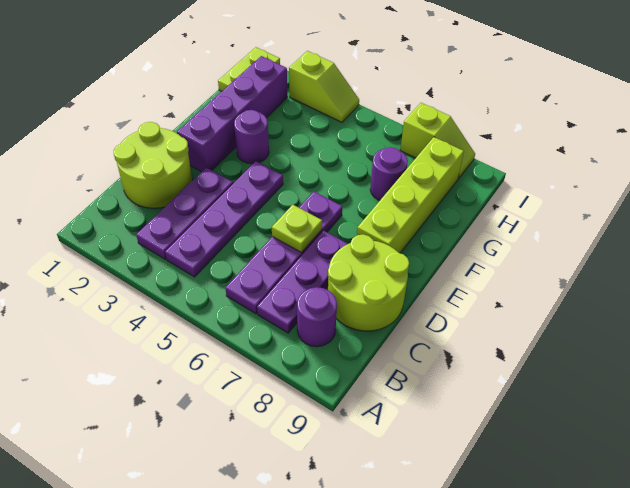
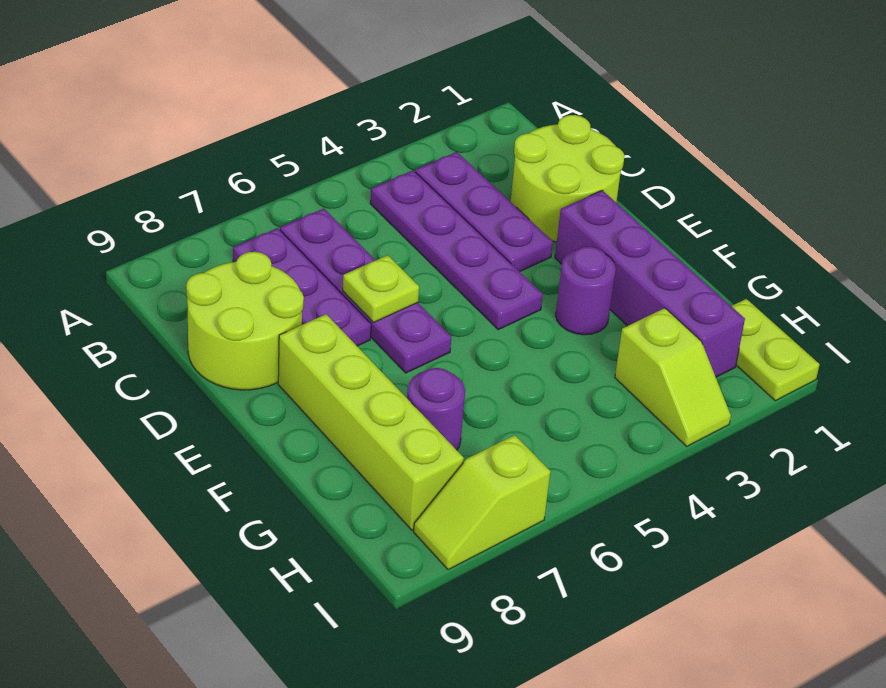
purple 1x1 round brick [297,287,337,347] -> none
lime 1x2 slope [289,51,359,122] -> lime 1x2 slope turned to [615,308,731,446]

